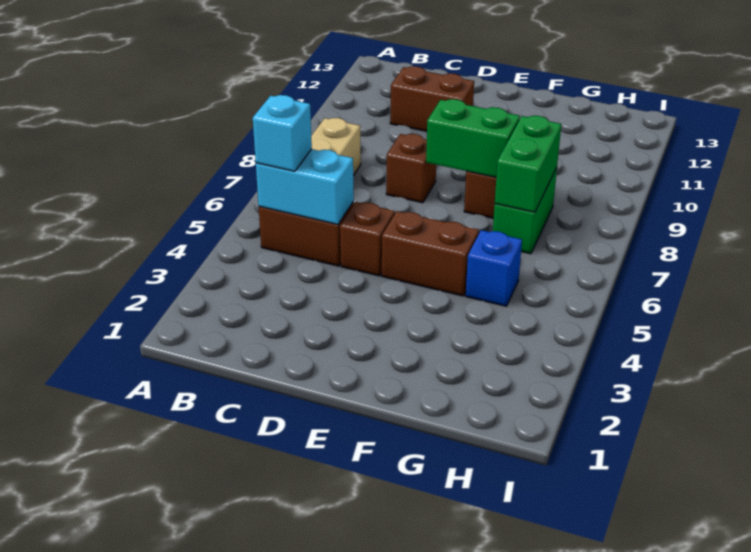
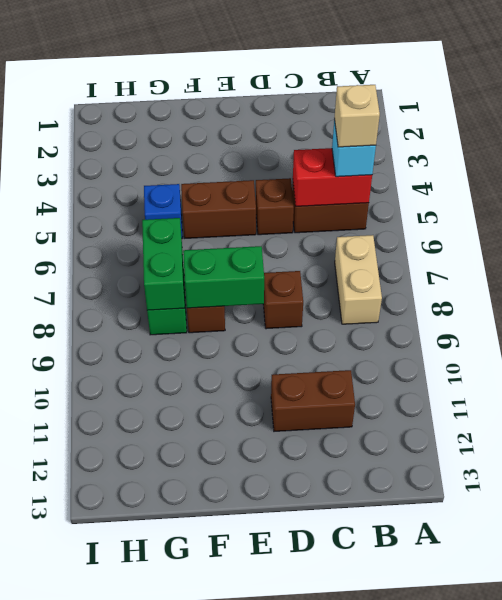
cyan 1x2 brick [256,149,354,224] -> red 1x2 brick [293,148,372,206]
none -> tan 1x1 brick [334,85,380,147]

